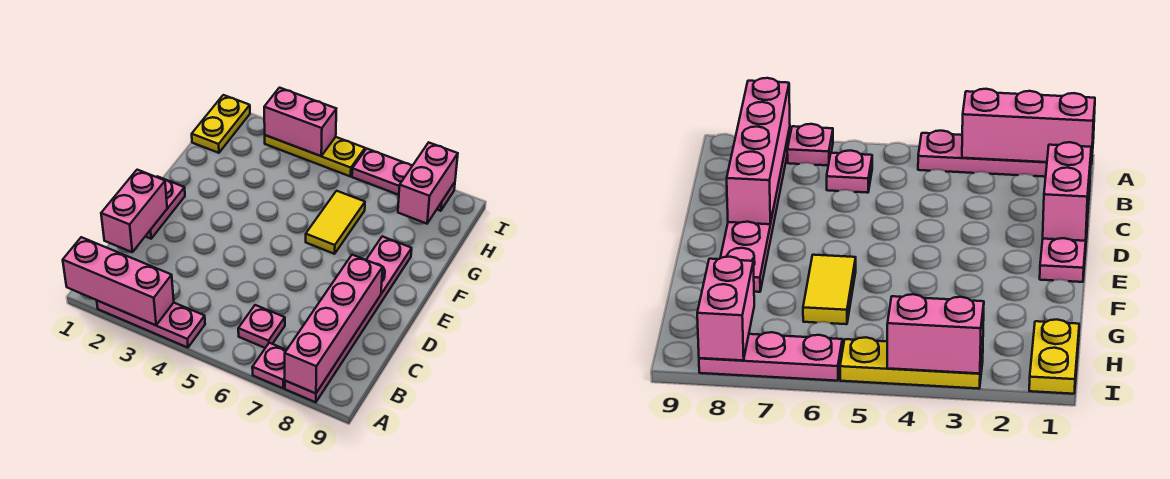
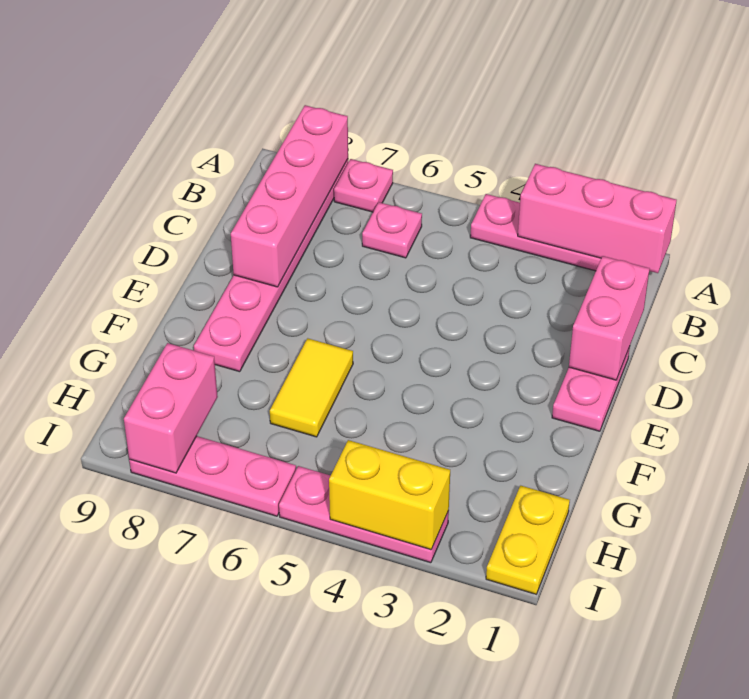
yellow 1x3 plate [265,135,365,177] -> pink 1x3 plate [279,466,449,563]
pink 1x2 brick [264,88,336,156] -> yellow 1x2 brick [329,440,450,550]

